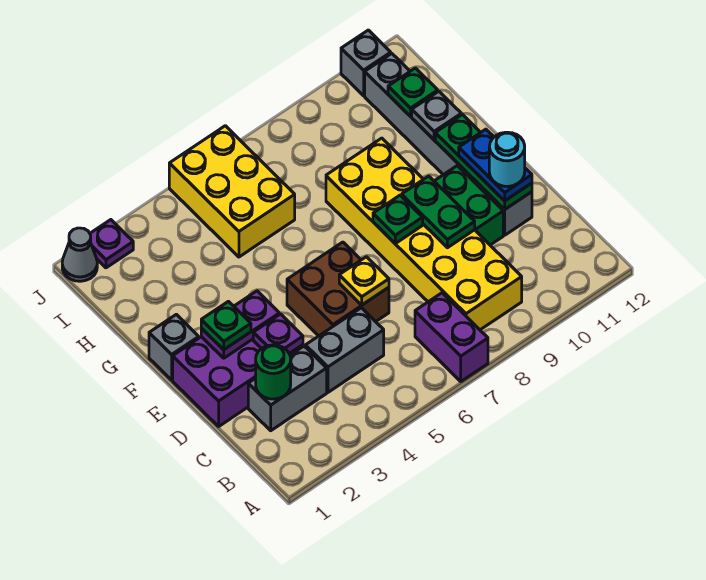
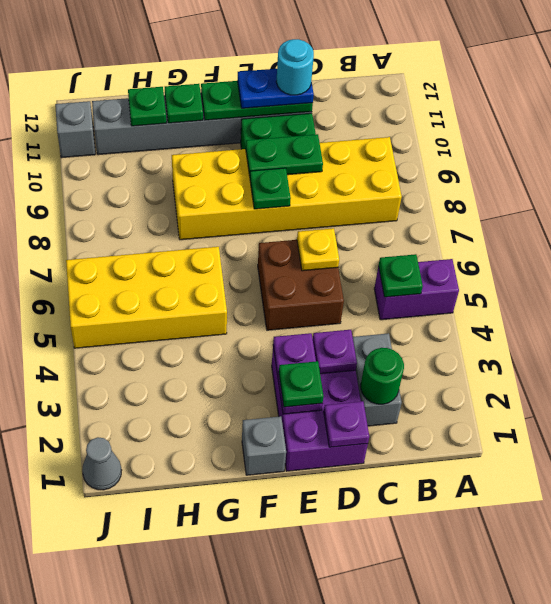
purple 1x2 brick [415,293,488,381] -> purple 1x2 brick moved to [374,259,459,320]
none -> green 1x1 plate [379,254,423,297]
grey 1x2 brick [306,308,384,392] -> none
grey 1x1 plate [412,91,461,140] -> green 1x1 plate [165,84,203,123]
yellow 2x3 brick [169,126,295,257] -> yellow 2x4 brick [66,247,227,348]
purple 1x1 plate [90,220,133,268] -> purple 1x1 plate moved to [324,401,369,447]

